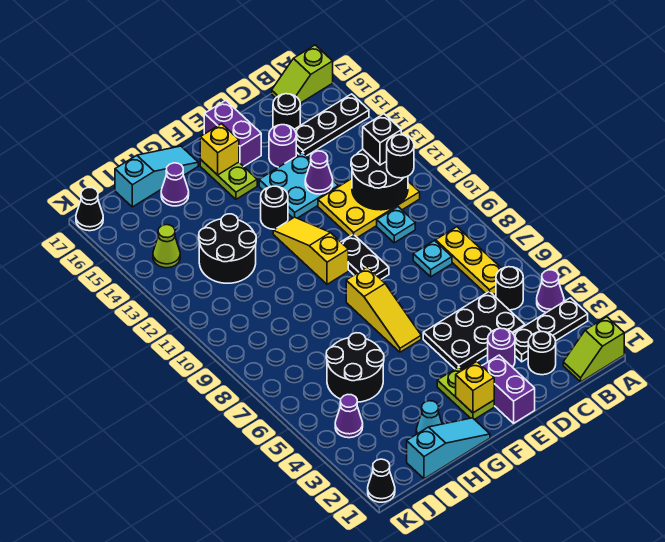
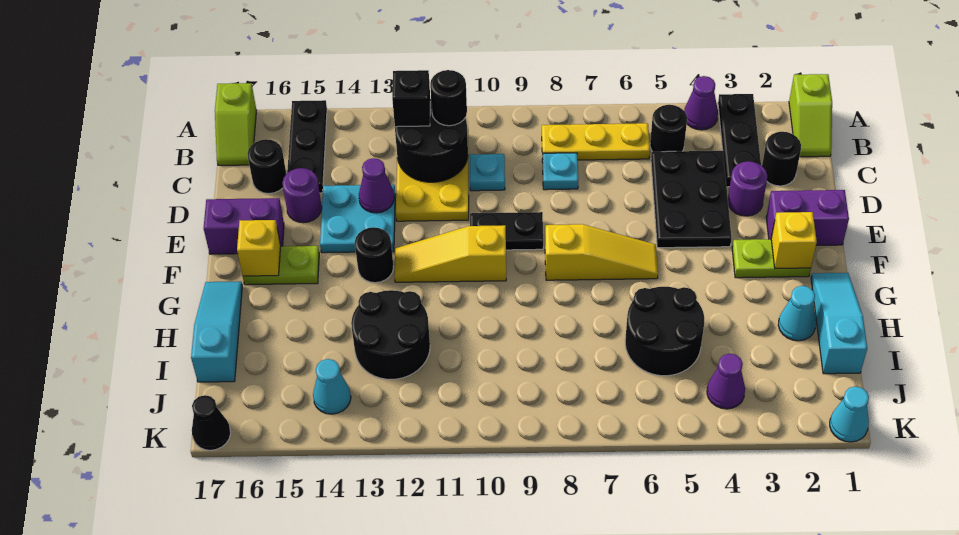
purple 1x1 cone [161,163,189,206] -> none
lime 1x1 cone [153,225,180,268] -> cyan 1x1 cone [313,359,351,414]
black 1x1 cone [368,459,395,502] -> cyan 1x1 cone [830,386,869,442]

